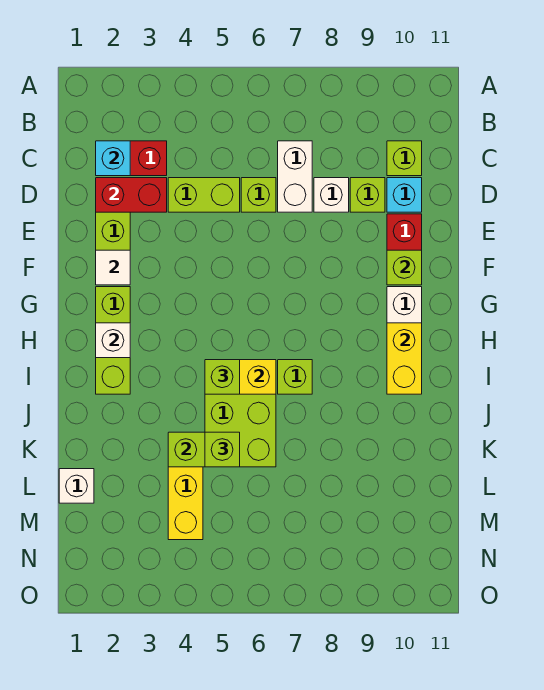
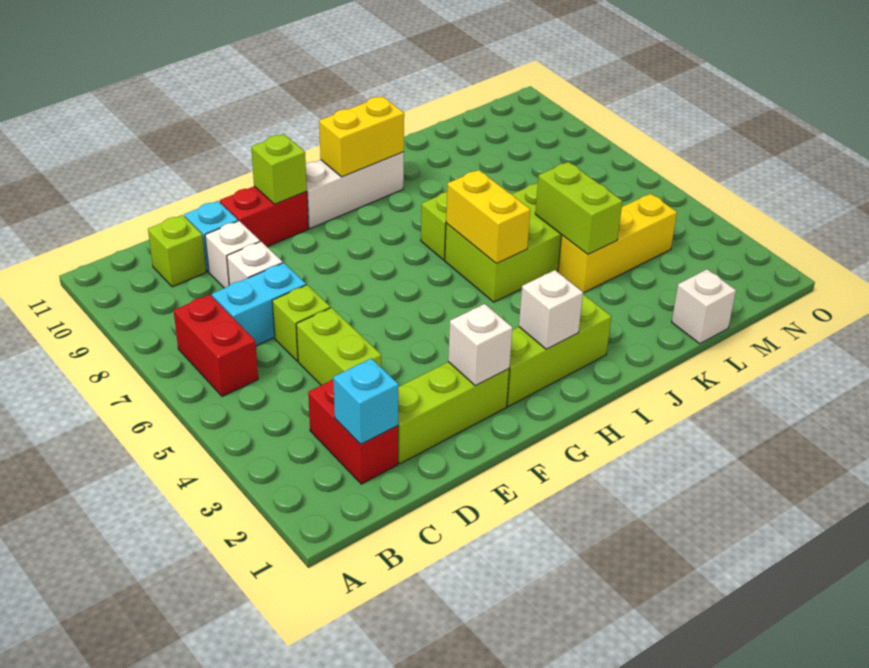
white 1x2 brick [278,141,312,212] -> cyan 1x2 brick [212,263,306,346]
red 1x2 brick [96,178,167,212] -> red 1x2 brick moved to [174,295,258,396]
lime 1x1 brick [350,178,385,212] -> white 1x1 brick [205,221,260,288]
white 1x1 tile [96,250,130,285] -> white 1x1 brick [448,304,513,386]
lime 1x1 brick [205,360,240,394] -> none
lime 1x1 brick [205,432,240,467] -> none

